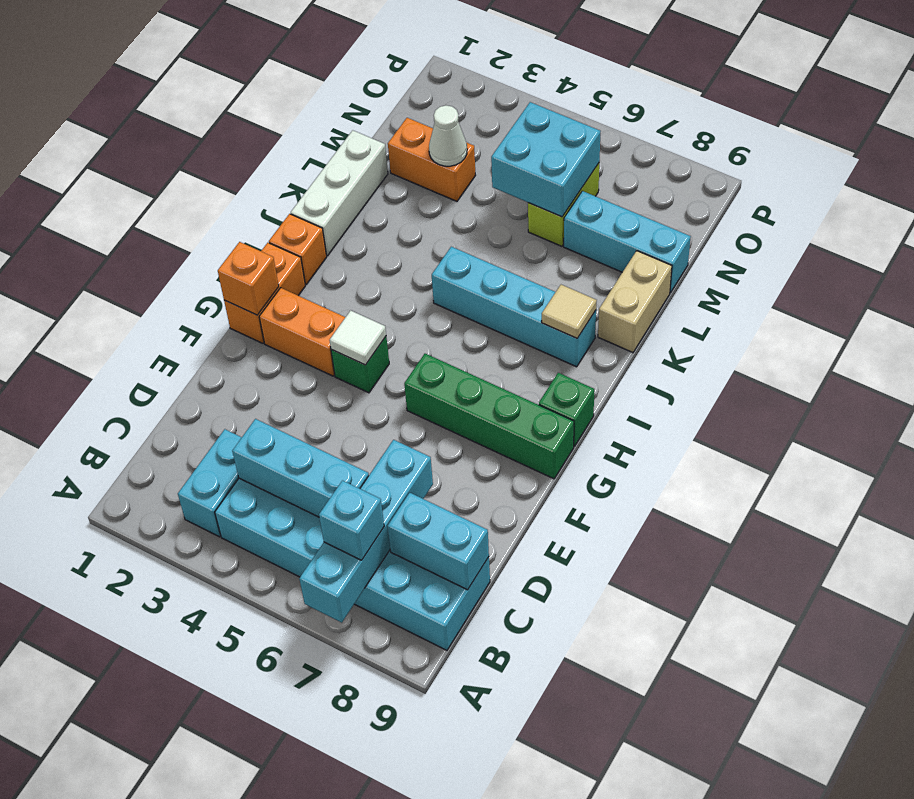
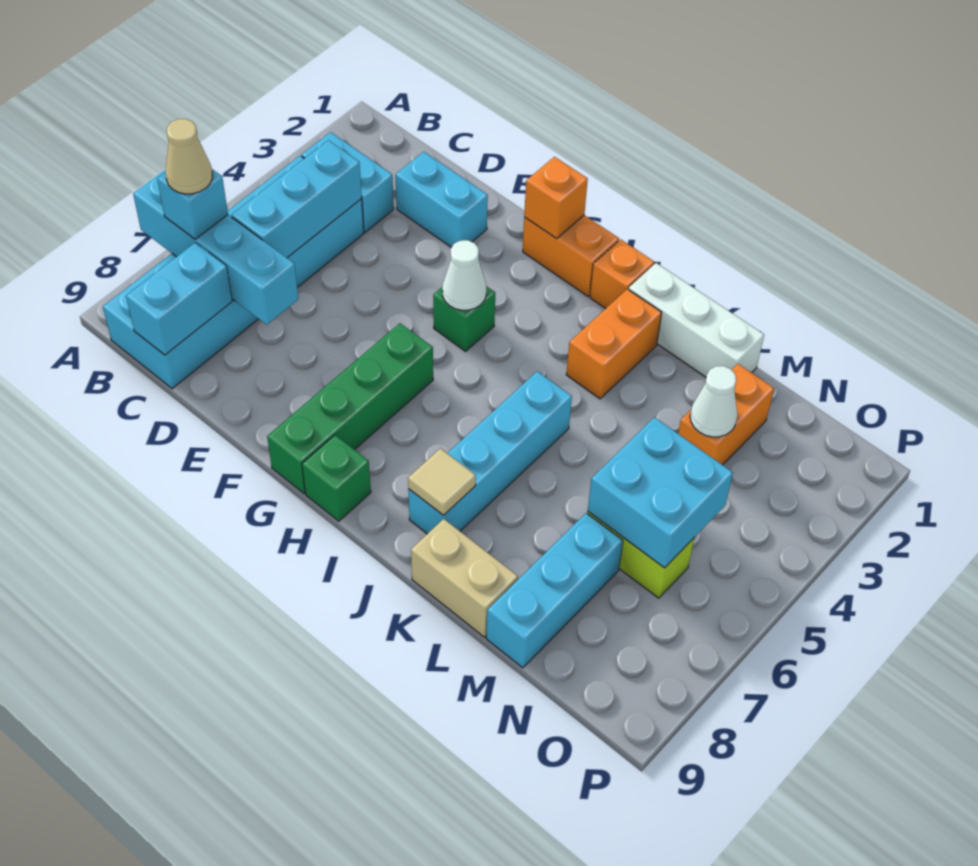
none -> tan 1x1 cone [166,119,212,194]
none -> cyan 1x2 brick [395,152,488,247]
orange 1x2 brick [259,288,345,376] -> orange 1x2 brick moved to [566,289,662,399]
white 1x1 tile [330,310,386,365] -> white 1x1 cone [442,240,486,310]

